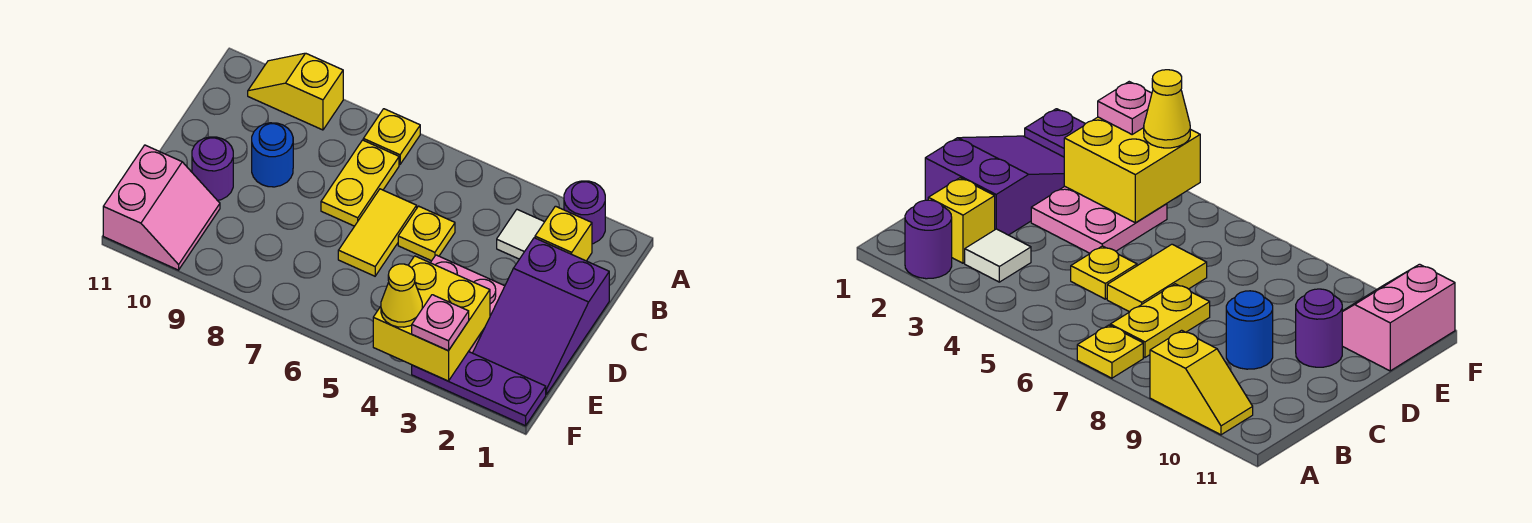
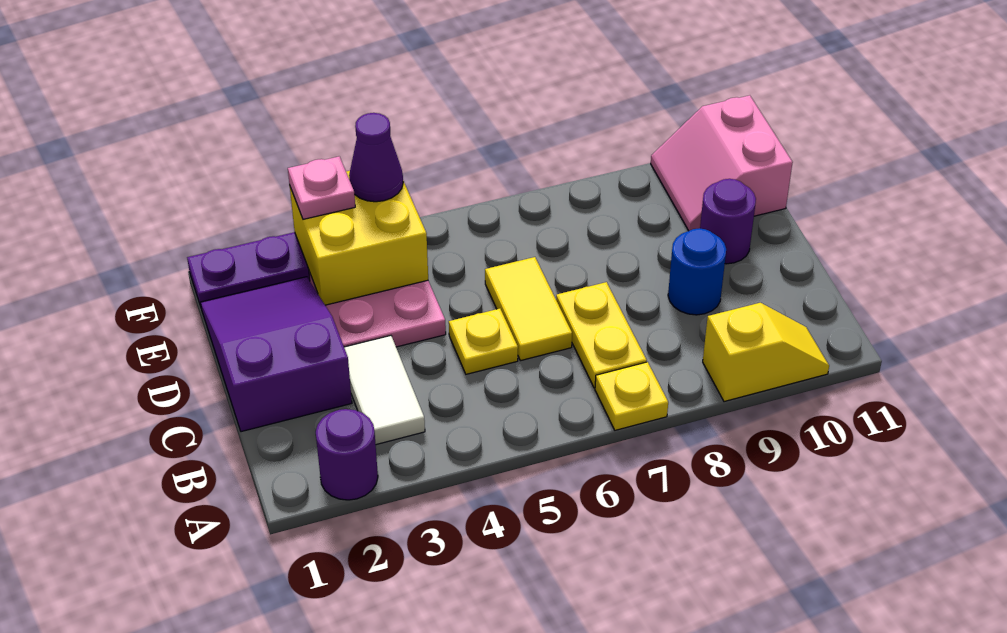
yellow 1x1 brick [535,206,592,261] -> none
white 1x1 tile [497,210,545,259] -> white 1x2 tile [344,336,425,445]
yellow 1x1 cone [381,264,422,327] -> purple 1x1 cone [349,113,403,202]

